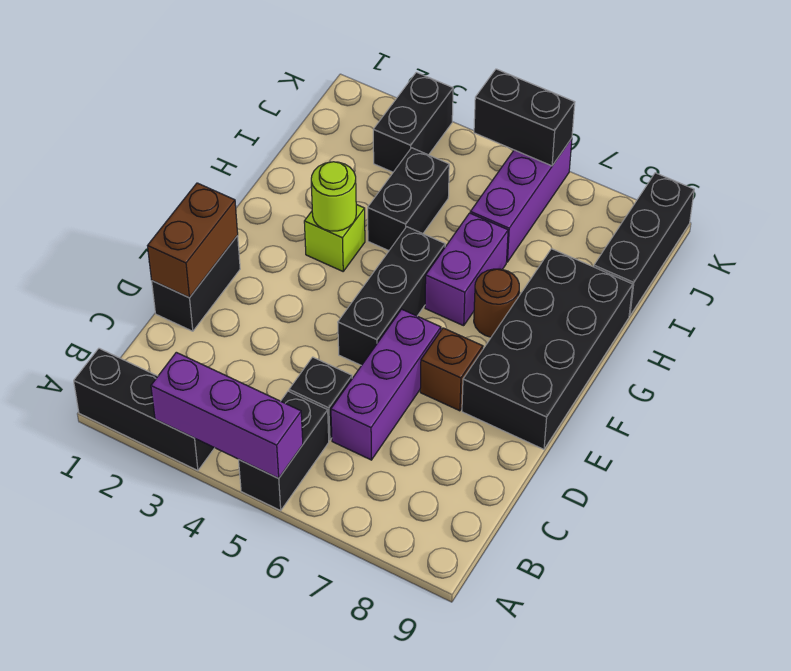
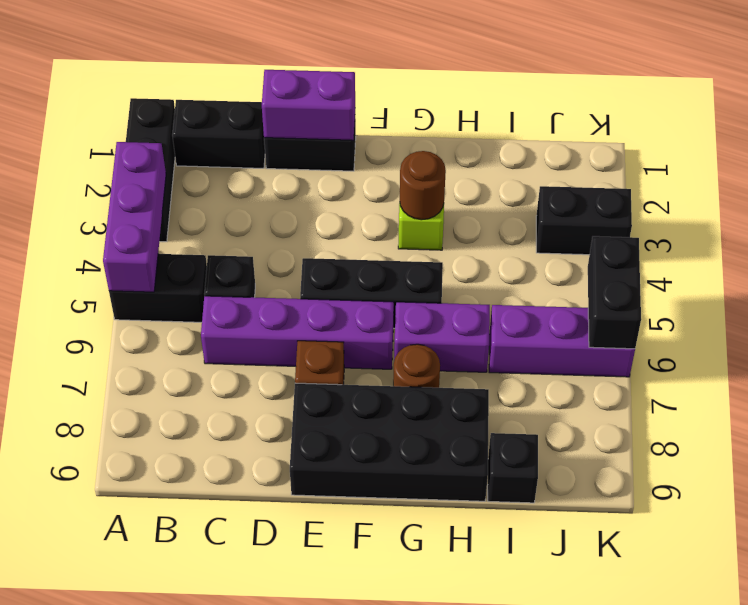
purple 1x3 brick [331,309,441,460] -> purple 1x4 brick [201,296,394,369]
brown 1x2 brick [148,183,238,298] -> purple 1x2 brick [262,70,355,140]
lime 1x1 round brick [311,162,356,231] -> brown 1x1 round brick [400,151,446,220]
black 1x2 brick [368,148,449,251] -> black 1x2 brick moved to [172,100,265,168]
black 1x3 brick [594,173,694,316] -> black 1x1 brick [488,433,538,503]

